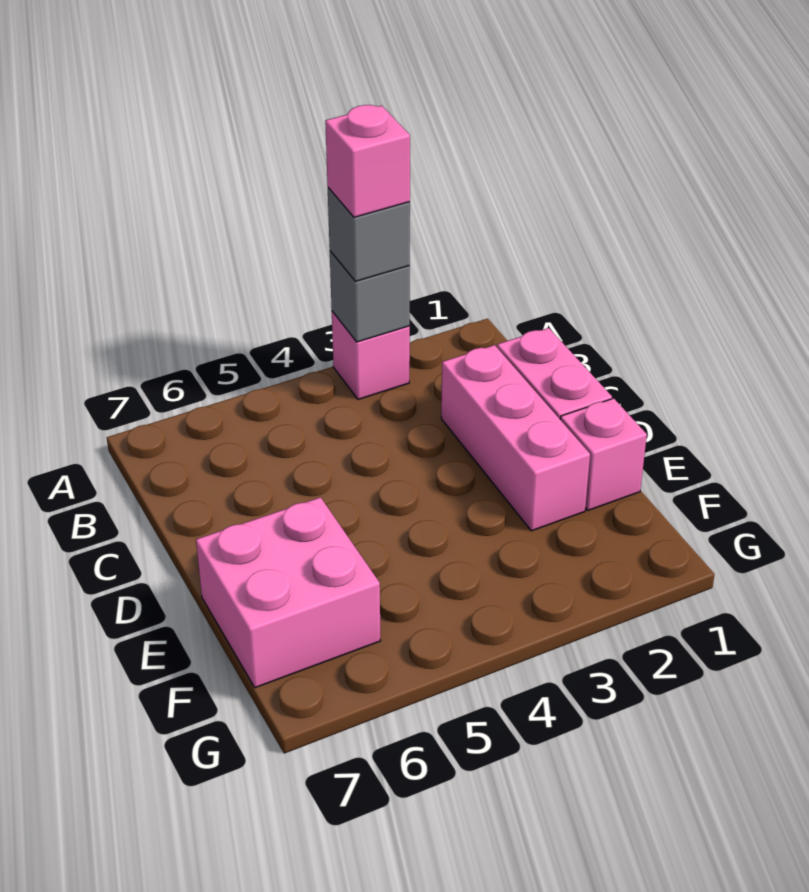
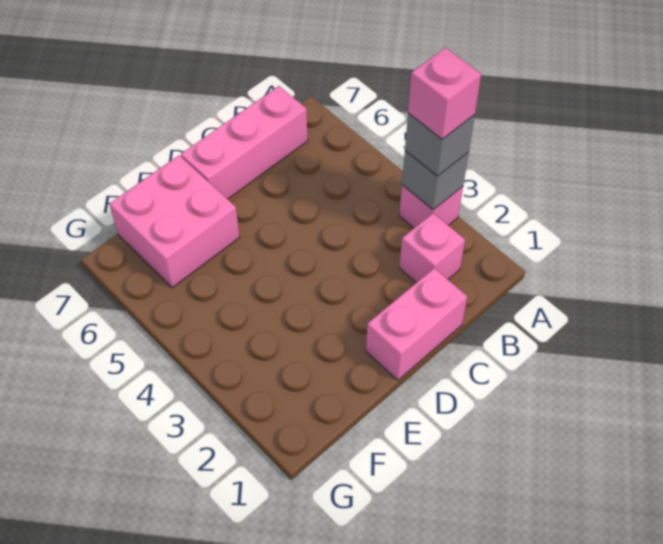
pink 1x3 brick [441,345,590,531] -> pink 1x3 brick moved to [181,86,308,199]
pink 1x1 brick [560,398,647,510] -> pink 1x1 brick moved to [399,213,465,283]

